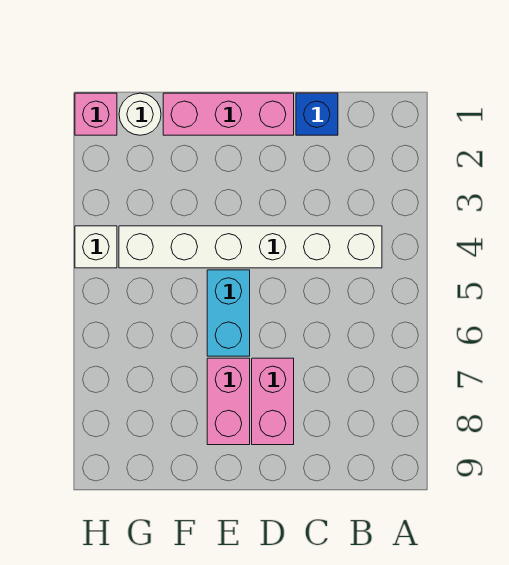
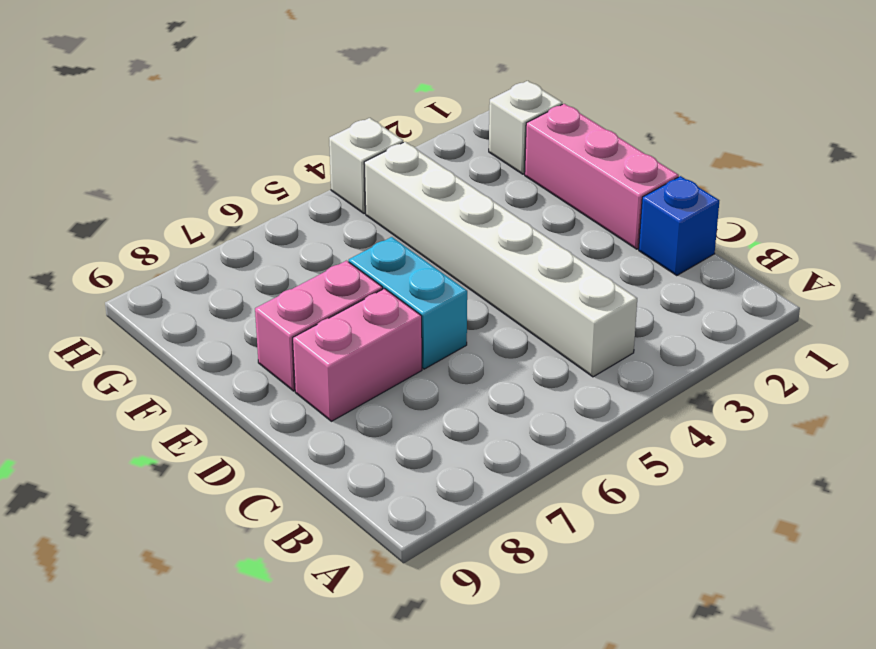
cyan 1x2 brick [207,270,250,356] -> cyan 1x2 brick turned to [349,237,467,369]
white 1x1 round brick [119,93,161,135] -> white 1x1 brick [489,81,562,174]
pink 1x1 brick [75,93,117,135] -> none

